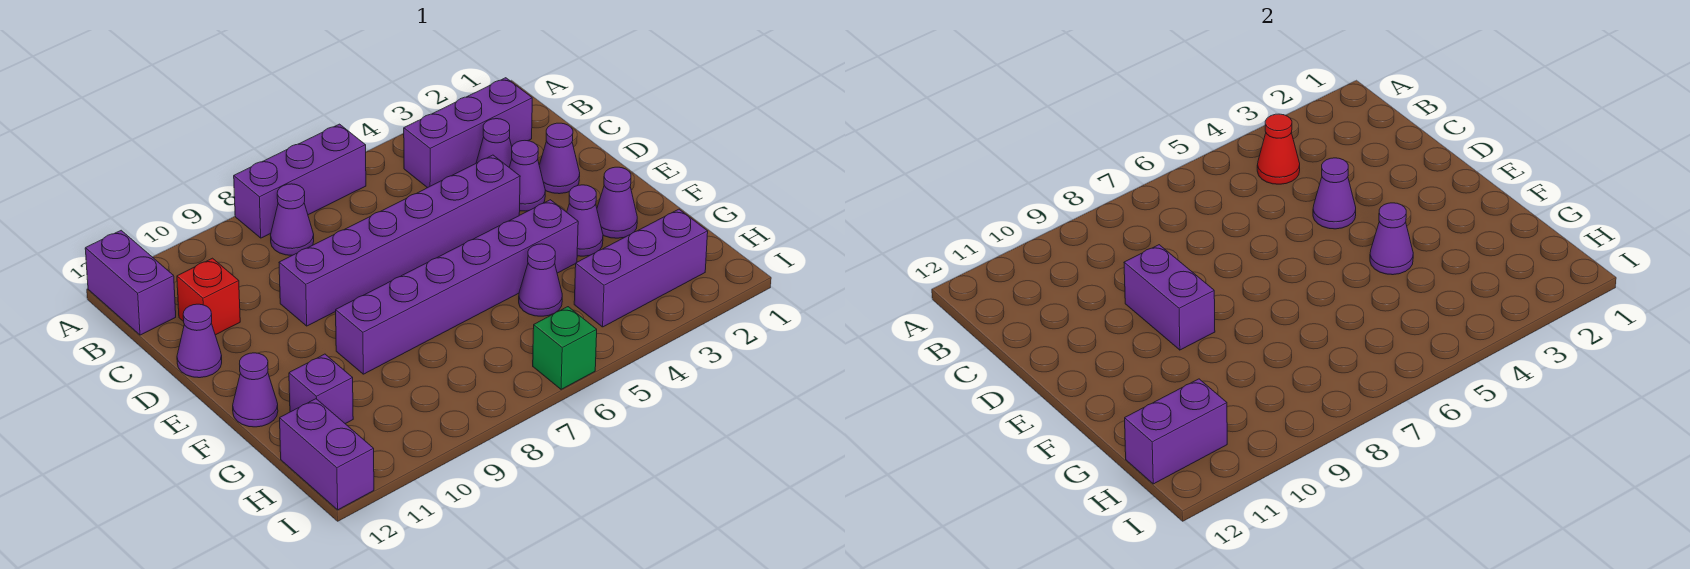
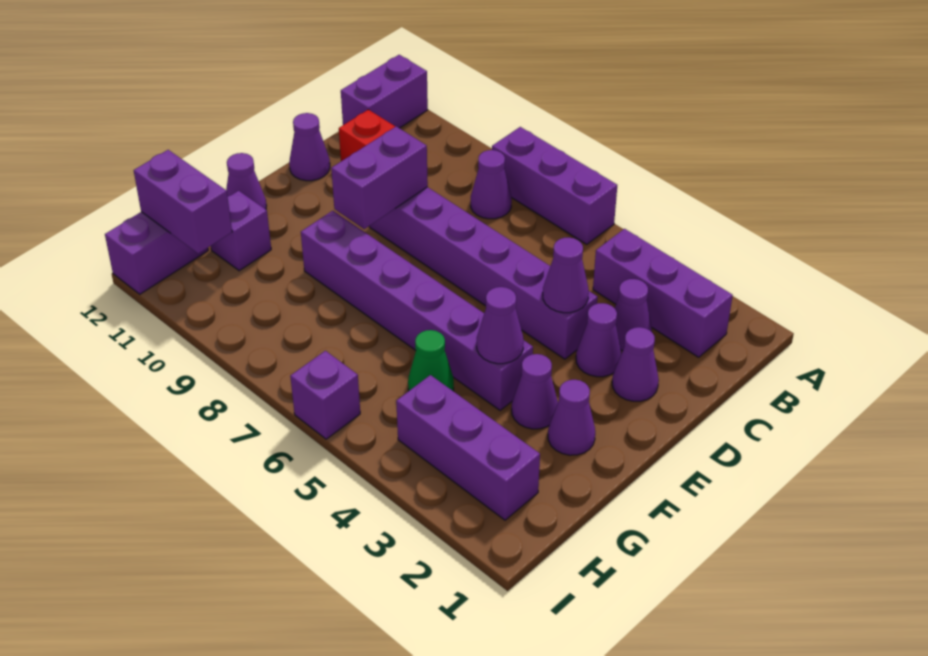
red 1x1 cone [1257,114,1300,184] -> none
purple 1x1 cone [519,244,562,316] -> green 1x1 cone [408,330,454,391]
green 1x1 brick [533,307,597,389] -> purple 1x1 brick [290,351,360,439]

